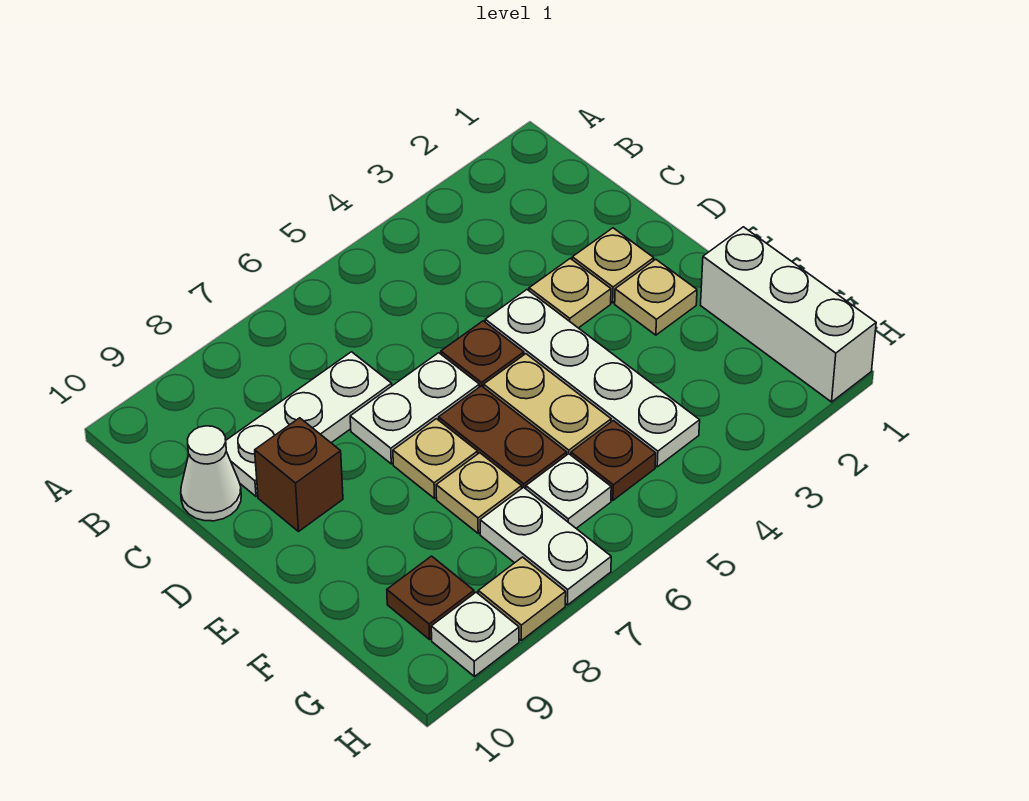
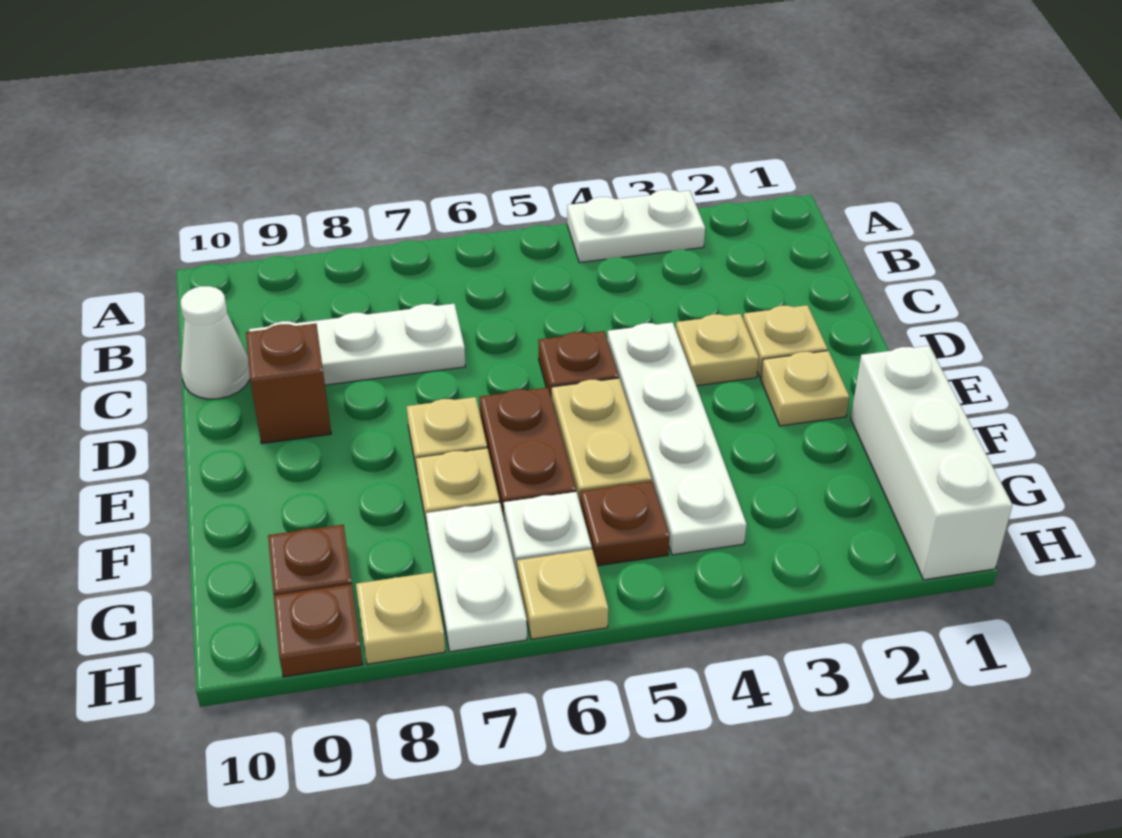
white 1x2 plate [350,353,479,464] -> white 1x2 plate moved to [567,189,705,263]
none -> tan 1x1 plate [517,549,608,639]
white 1x1 plate [431,592,519,677] -> brown 1x1 plate [274,584,363,677]

